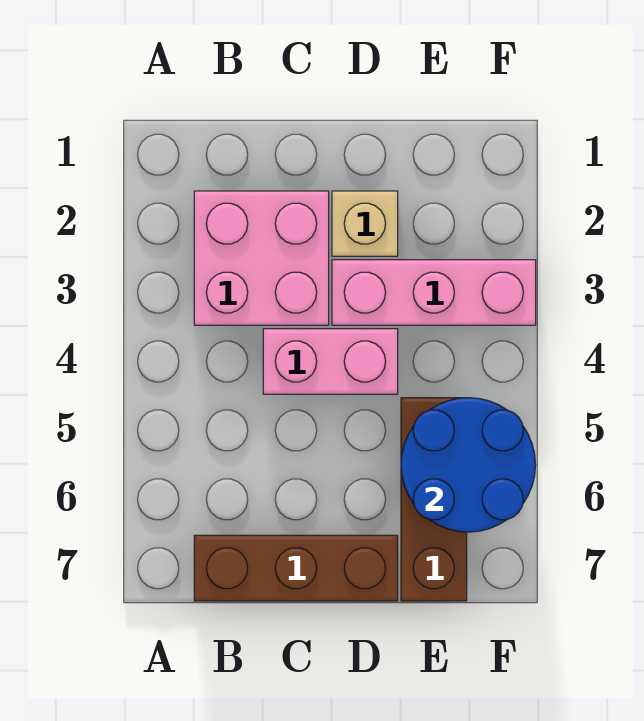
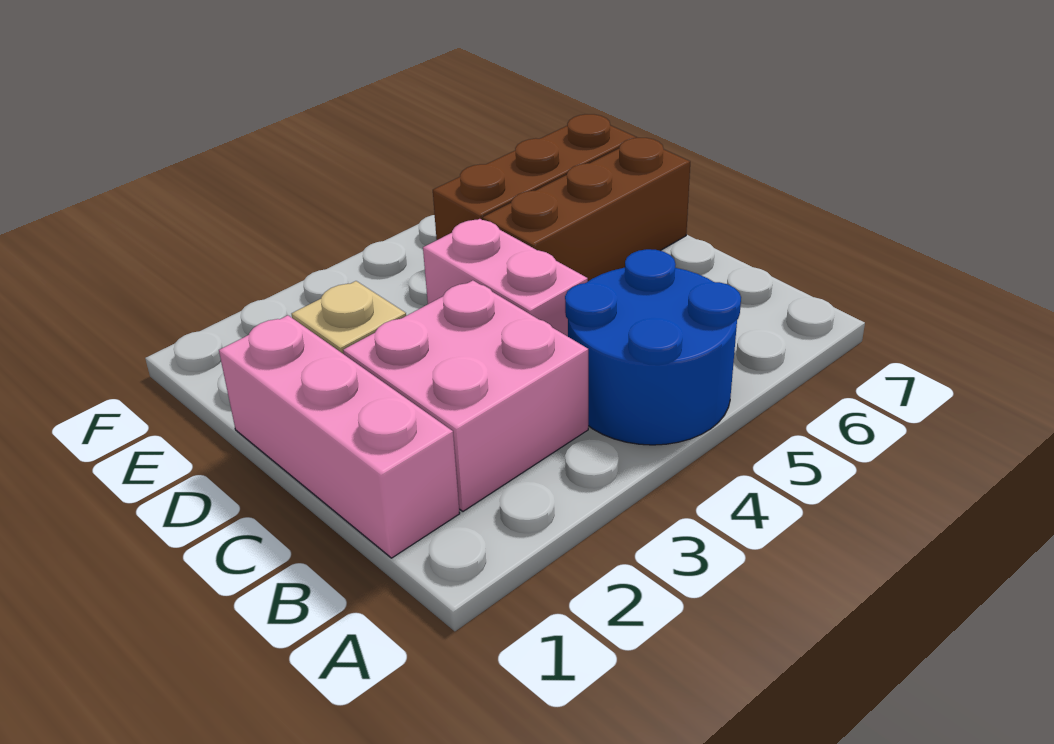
brown 1x3 brick [194,535,398,601] -> brown 1x3 brick turned to [483,138,690,281]
pink 1x3 brick [332,260,536,325] -> pink 1x3 brick moved to [219,315,460,558]
blue 2x2 round brick [401,398,536,532] -> blue 2x2 round brick moved to [565,249,741,445]

